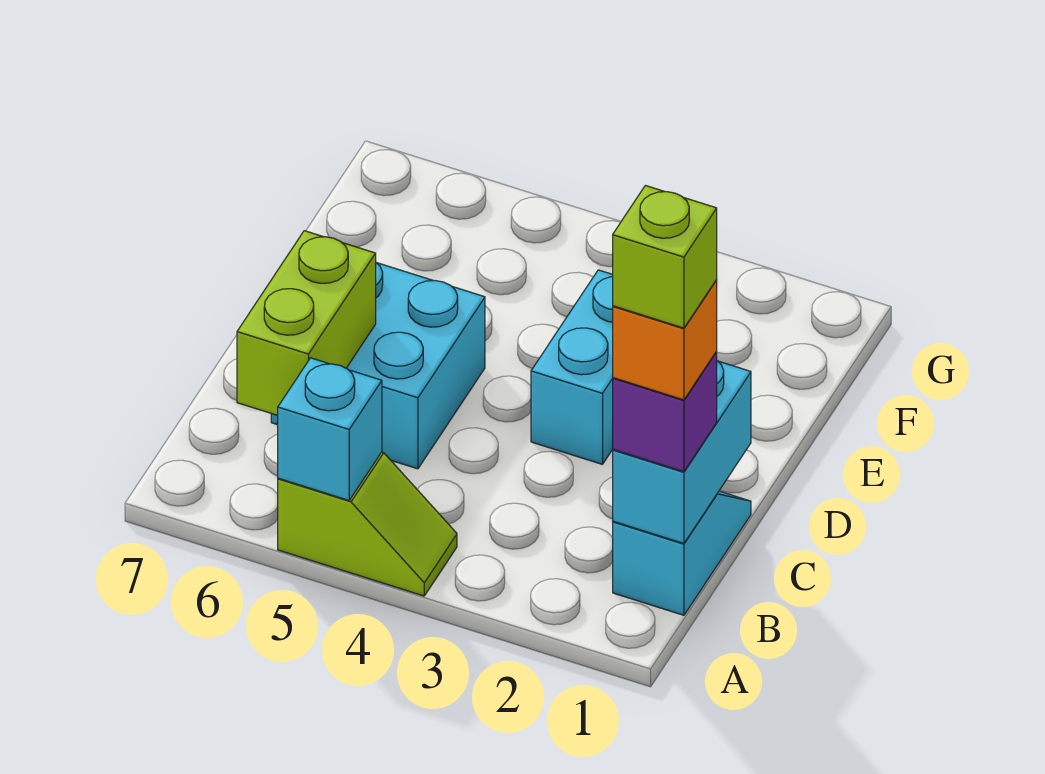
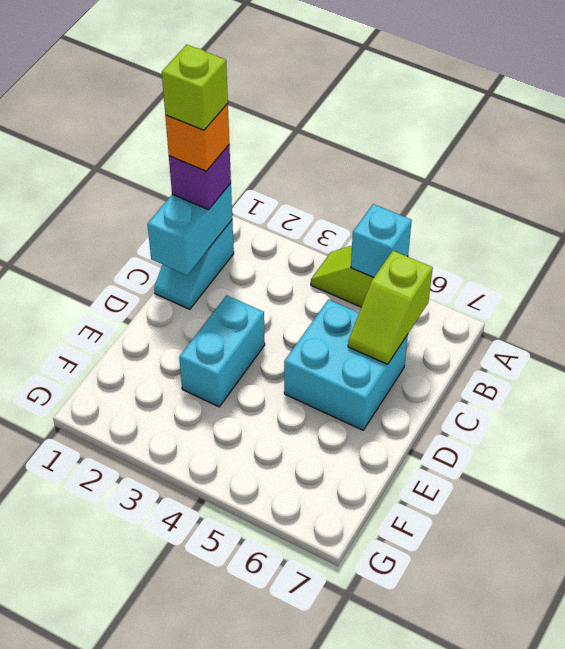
lime 1x2 brick [237,231,376,415] -> lime 1x2 slope [348,251,433,364]

